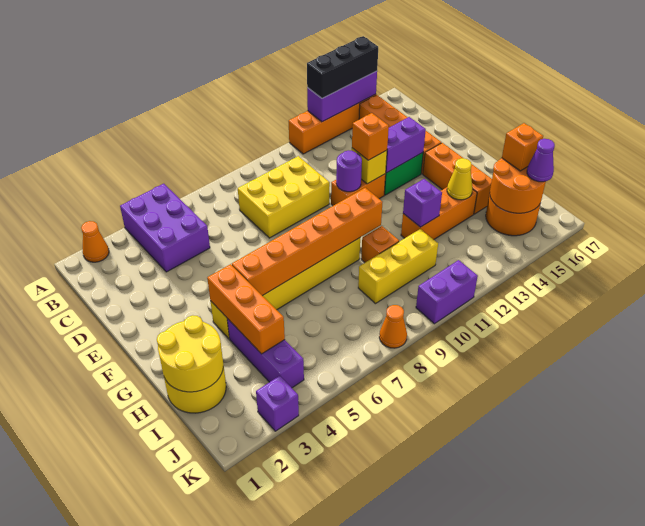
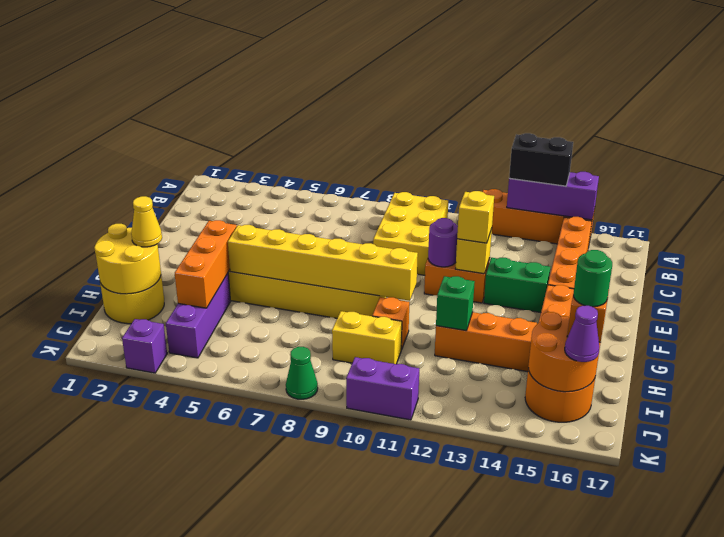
orange 1x1 cone [81,221,109,262] -> none
purple 2x3 brick [120,184,210,272] -> none
black 1x3 brick [307,36,378,98] -> black 1x2 brick [509,133,573,186]
yellow 2x3 brick [238,156,330,238] -> yellow 2x3 brick turned to [373,192,448,275]
orange 1x1 brick [352,113,389,160] -> yellow 1x1 brick [457,191,494,243]
purple 1x2 brick [386,117,426,173] -> none
orange 1x6 brick [232,188,382,296] -> yellow 1x6 brick [228,225,418,301]
purple 1x1 brick [403,179,442,227] -> green 1x1 brick [436,276,475,331]
yellow 1x1 cone [447,158,473,200] -> yellow 1x1 cone moved to [131,196,162,247]
yellow 1x3 brick [358,229,438,304] -> yellow 1x2 brick [332,311,402,364]
none -> green 1x1 round brick [573,250,612,307]
orange 1x1 cone [379,305,407,348] -> green 1x1 cone [286,347,318,399]

